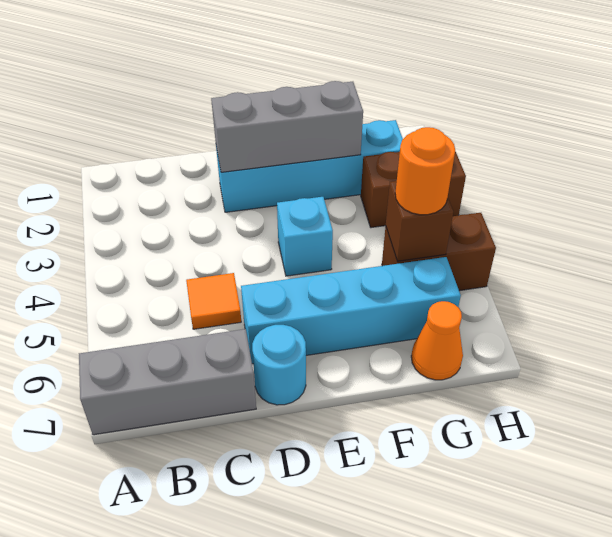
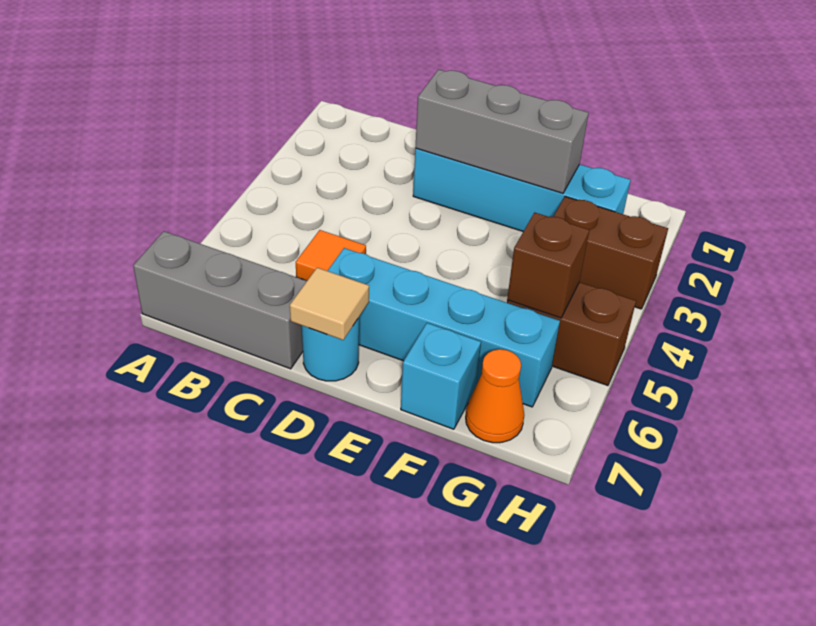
none -> tan 1x1 tile [290,268,369,340]
cyan 1x1 brick [277,197,333,276] -> cyan 1x1 brick moved to [401,323,481,429]
orange 1x1 round brick [395,127,455,215] -> none

